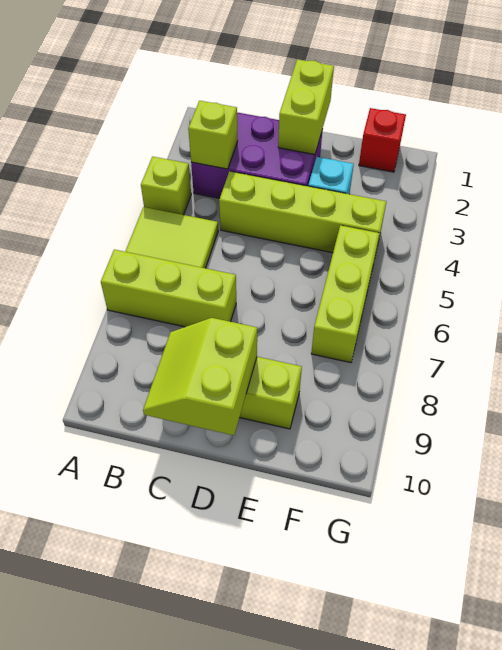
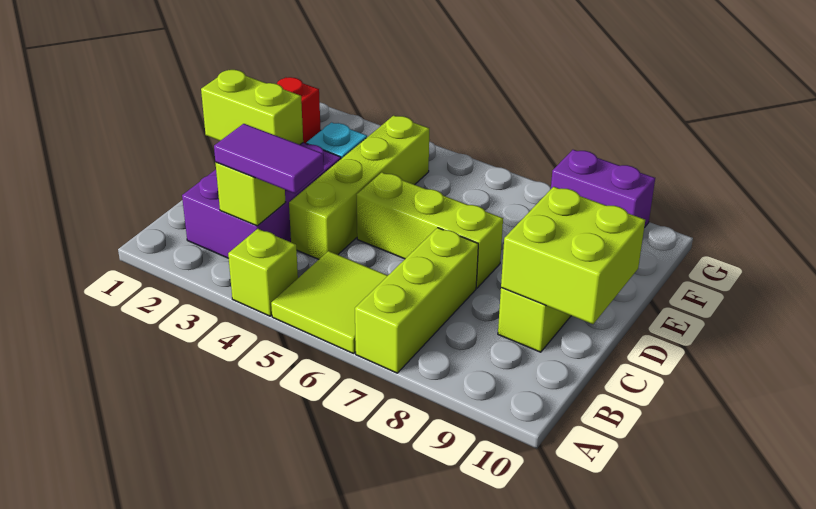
none -> purple 1x2 tile [214,124,324,193]
lime 2x2 slope [143,318,257,435] -> lime 2x2 brick [501,187,645,324]
lime 1x3 brick [311,225,379,363] -> lime 1x3 brick moved to [356,172,503,288]
none -> purple 1x2 brick [551,150,655,228]

